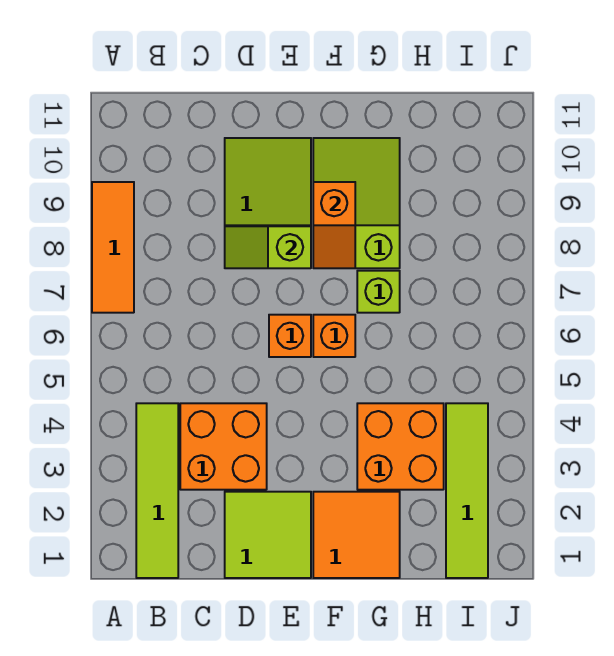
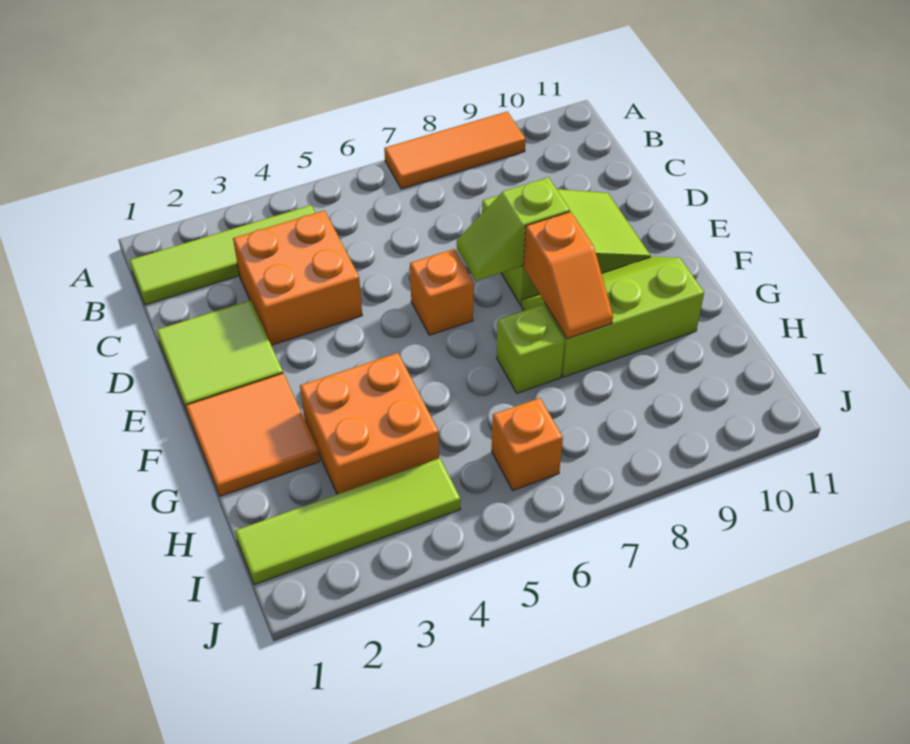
lime 1x2 slope [225,226,311,268] -> lime 1x2 slope turned to [457,177,570,281]
orange 1x1 brick [313,315,355,357] -> orange 1x1 brick moved to [492,398,563,490]
lime 2x3 slope [313,138,400,268] -> lime 2x3 slope turned to [521,257,704,377]
orange 1x2 slope [313,182,355,268] -> orange 1x2 slope turned to [524,212,613,339]

